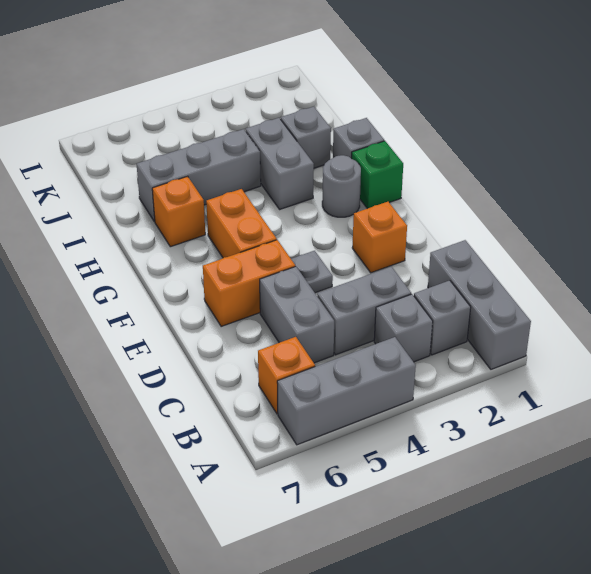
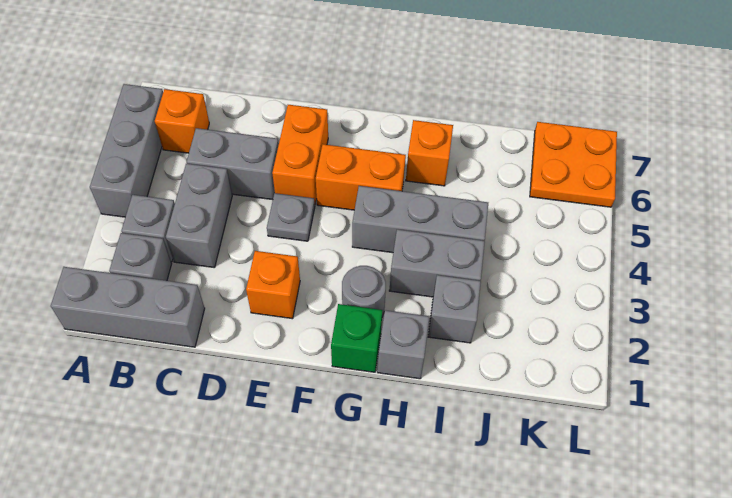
grey 1x3 brick [137,129,261,222] -> grey 1x3 brick turned to [352,186,488,253]
none -> orange 2x2 plate [530,122,617,207]

